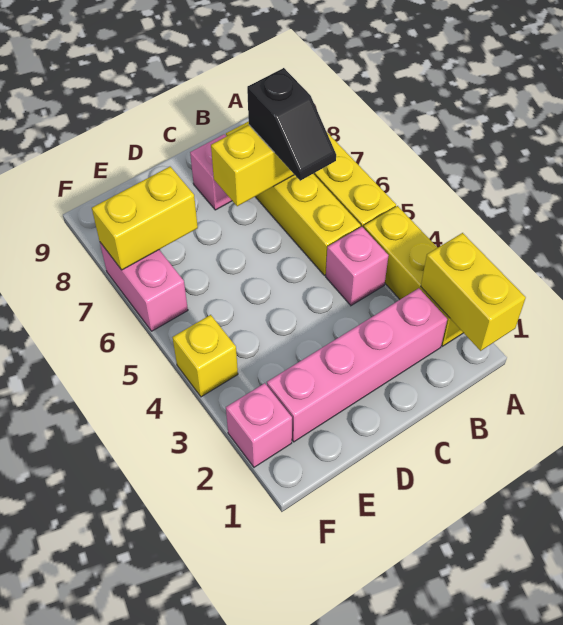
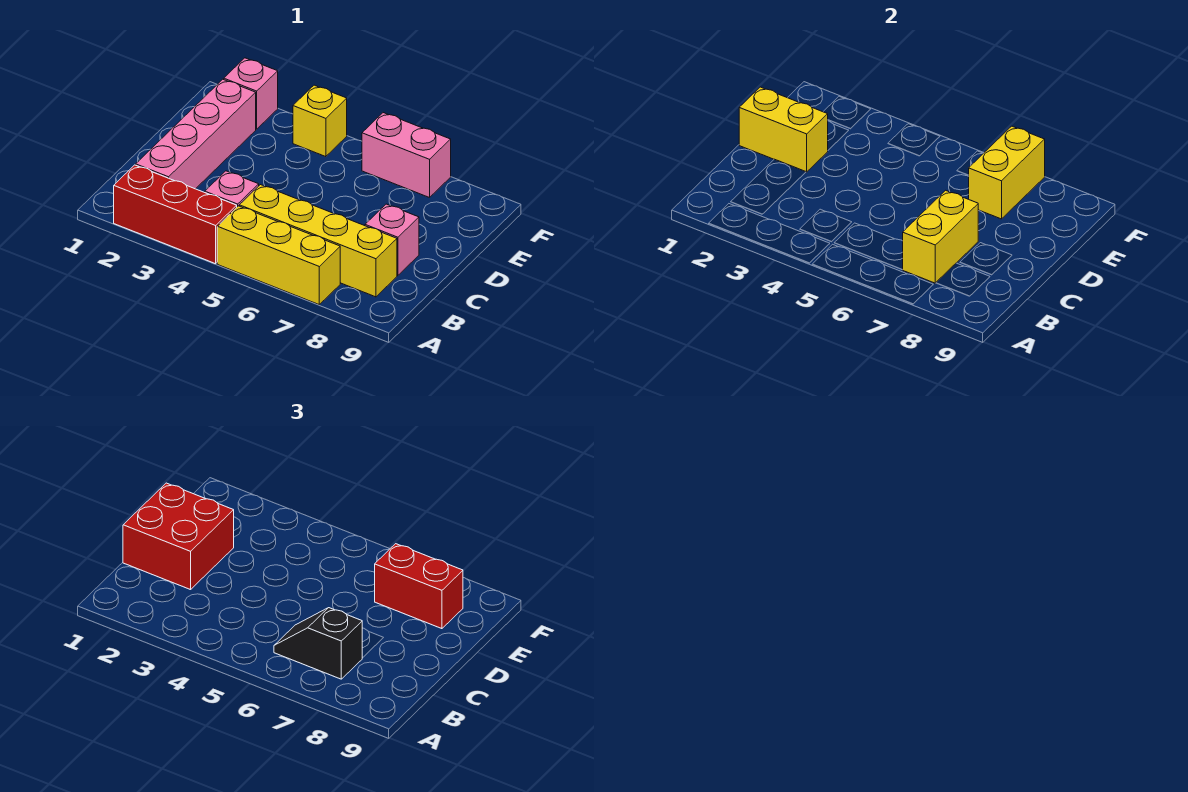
yellow 1x2 brick [421,233,526,351] -> yellow 1x2 brick moved to [739,87,828,172]
yellow 1x3 brick [364,206,463,346] -> red 1x3 brick [114,165,237,264]
none -> red 2x2 brick [123,483,234,590]
none -> red 1x2 brick [375,544,463,629]

